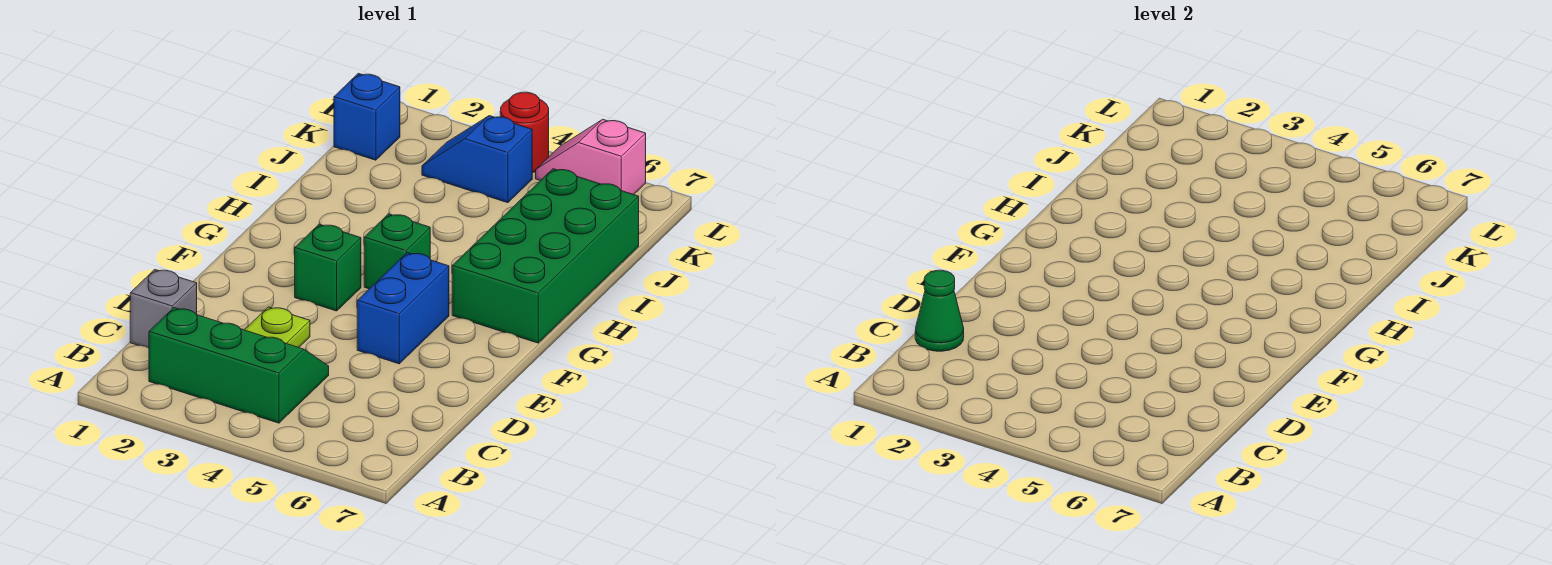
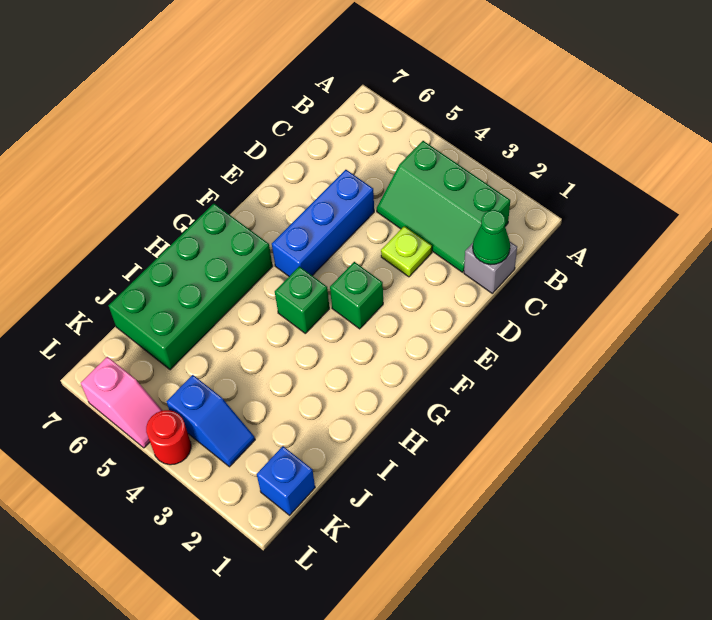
blue 1x2 brick [357,253,449,364] -> blue 1x3 brick [272,170,374,276]

